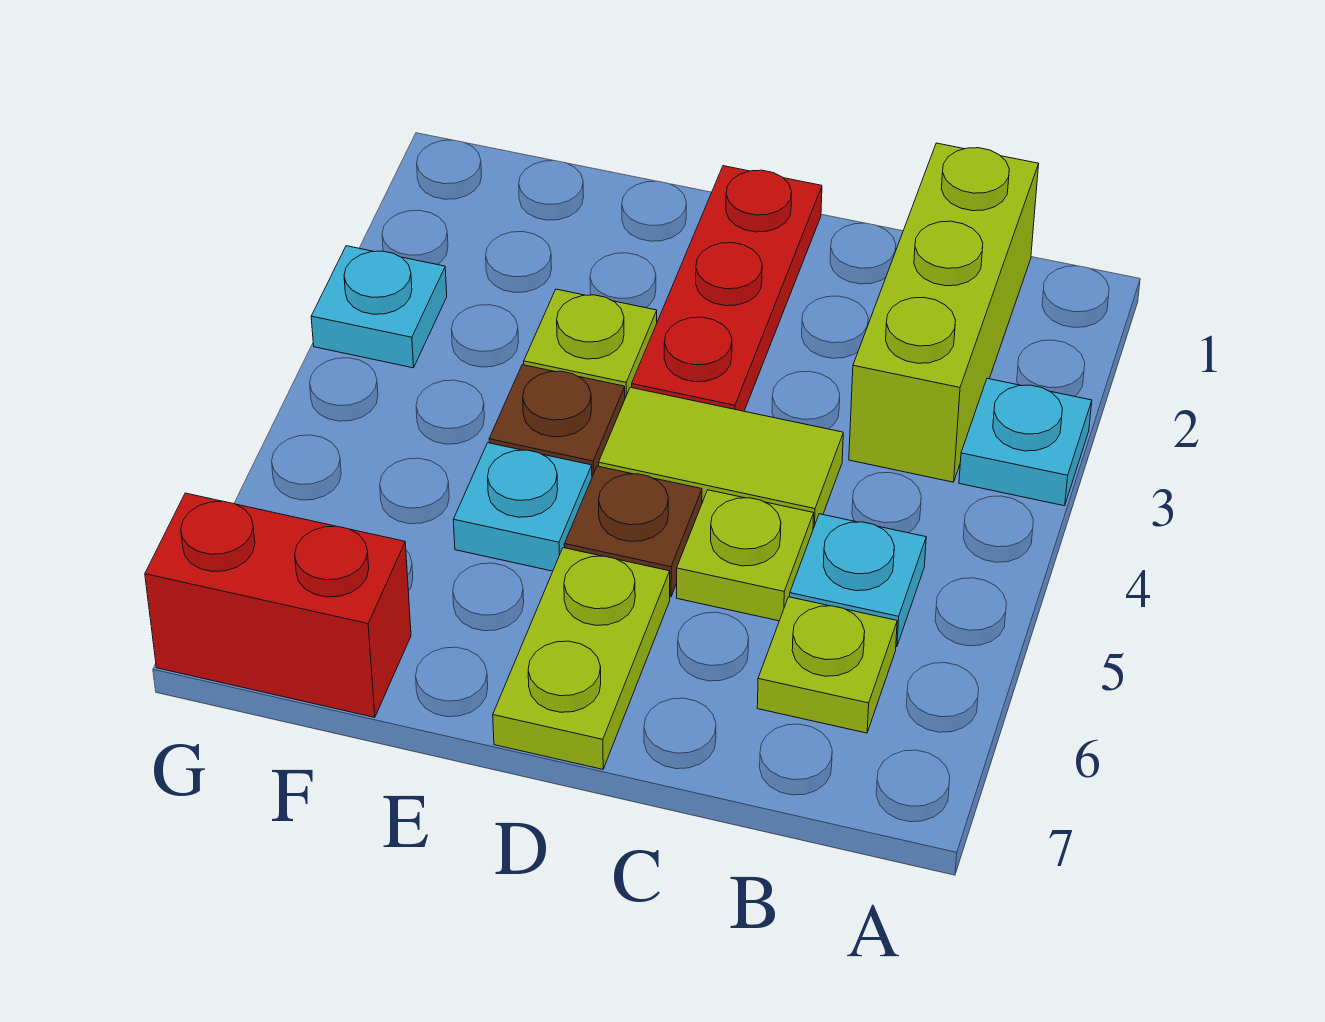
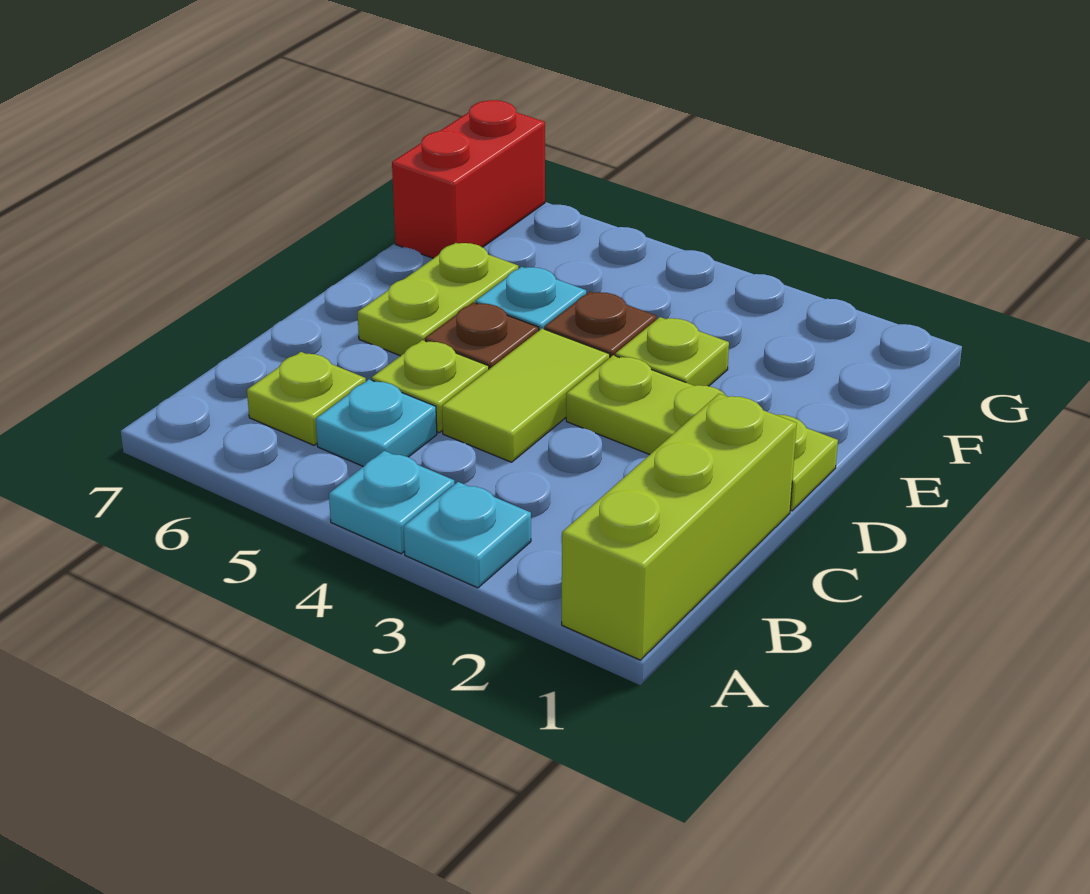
lime 1x3 brick [849,143,1039,482] -> lime 1x3 brick turned to [562,394,797,660]
red 1x3 plate [632,166,822,411] -> lime 1x3 plate [566,355,838,511]
lime 1x2 plate [493,548,670,769] -> lime 1x2 plate turned to [357,243,518,356]
cyan 1x1 plate [311,246,447,368] -> cyan 1x1 plate moved to [329,451,455,554]

